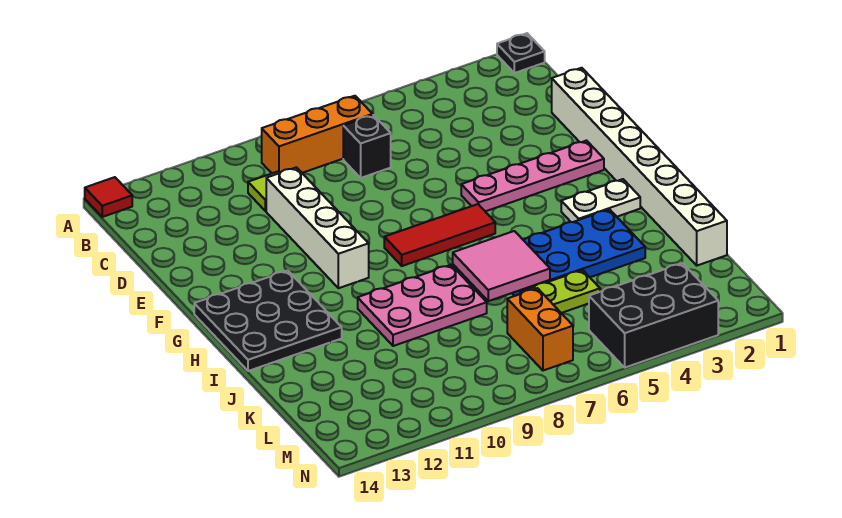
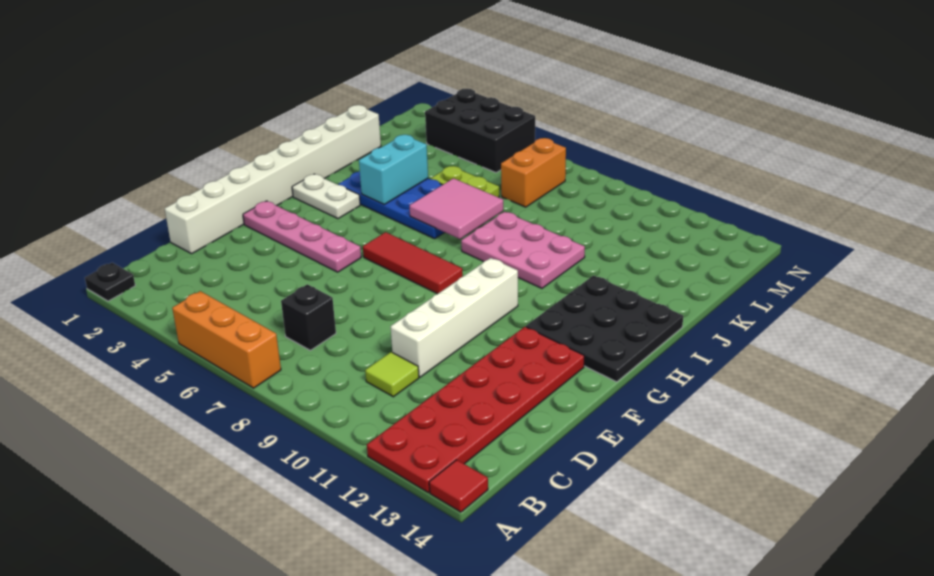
none -> red 2x6 plate [367,327,584,493]
orange 1x3 brick [262,96,373,173] -> orange 1x3 brick moved to [172,291,281,388]
none -> cyan 1x2 brick [359,135,428,204]

